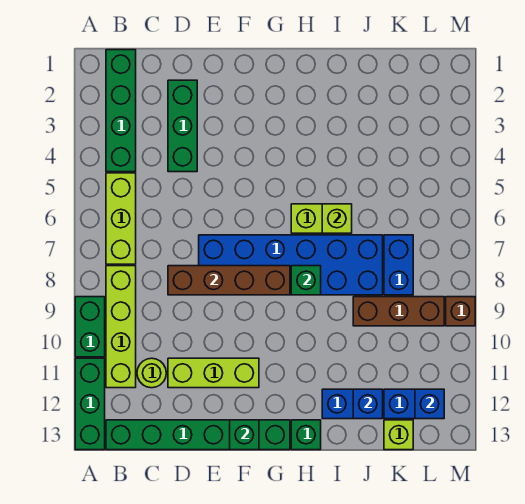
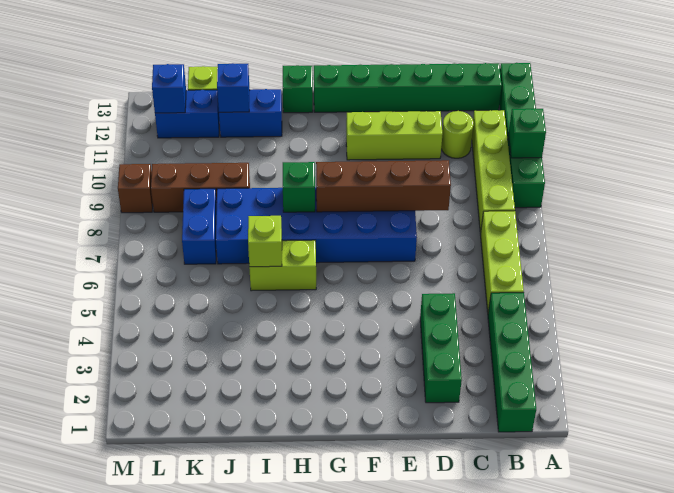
green 1x1 brick [230,420,259,450] -> green 1x1 brick moved to [508,109,546,158]

